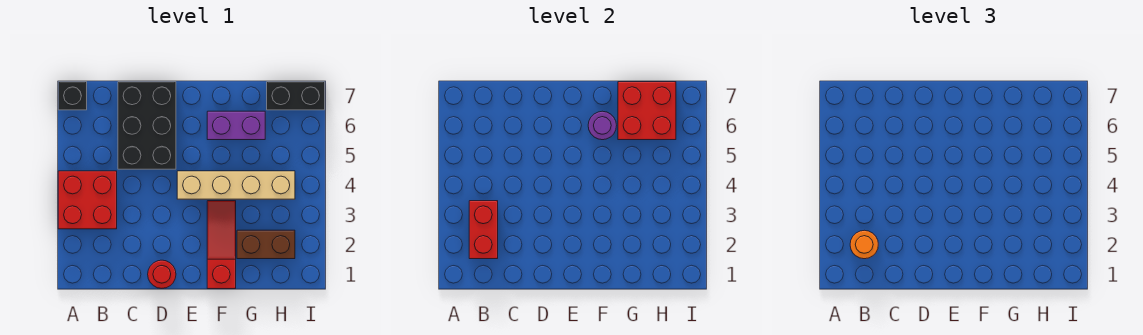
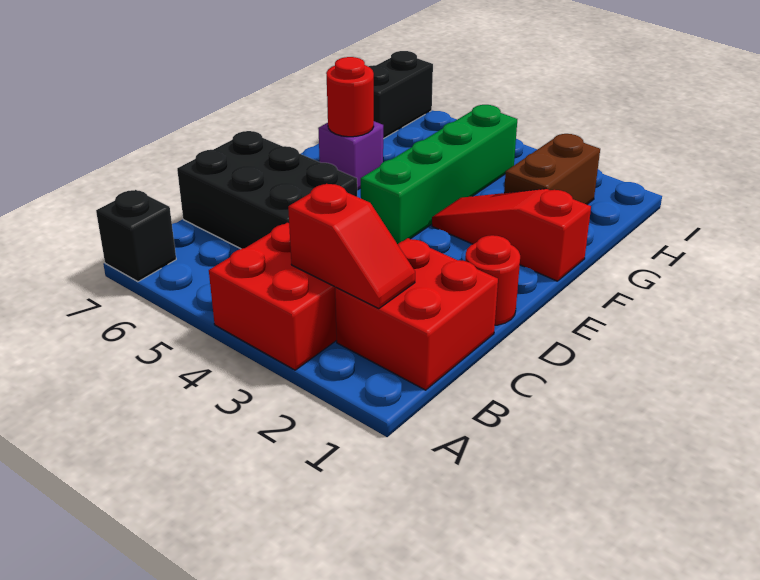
red 1x2 brick [469,201,498,259] -> red 1x2 slope [288,184,415,309]
orange 1x1 round brick [850,230,878,259] -> none
tan 1x4 brick [177,171,295,199] -> green 1x4 brick [361,105,517,244]
purple 1x2 brick [207,111,265,140] -> purple 1x1 brick [318,121,383,190]
purple 1x1 round brick [588,111,616,140] -> red 1x1 round brick [326,57,374,137]
red 2x2 brick [618,82,676,140] -> red 2x2 brick moved to [335,238,498,390]

